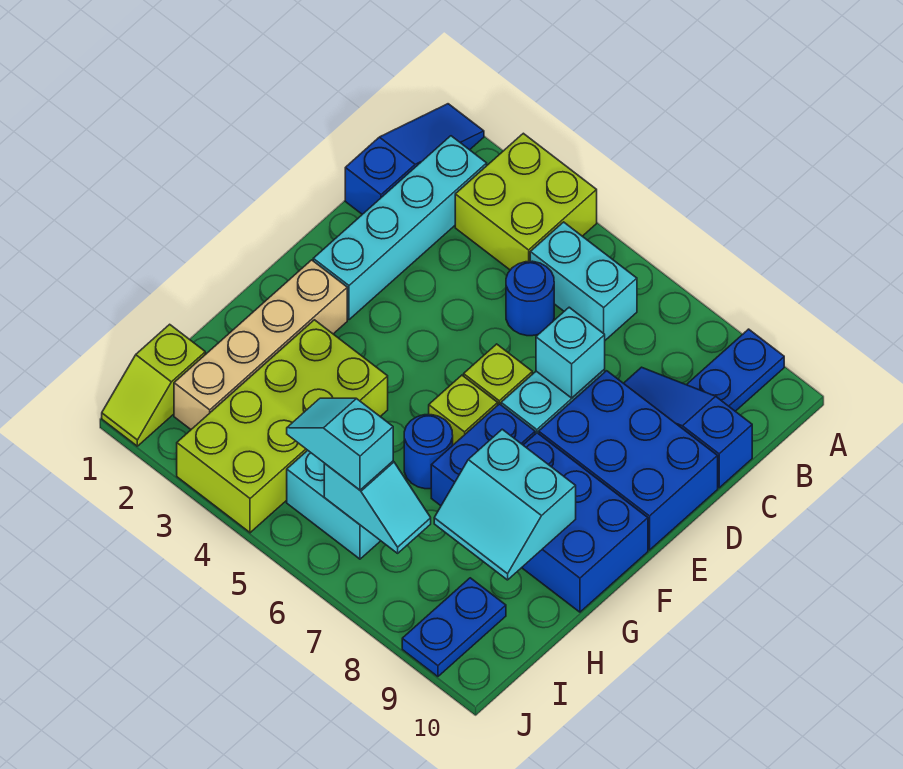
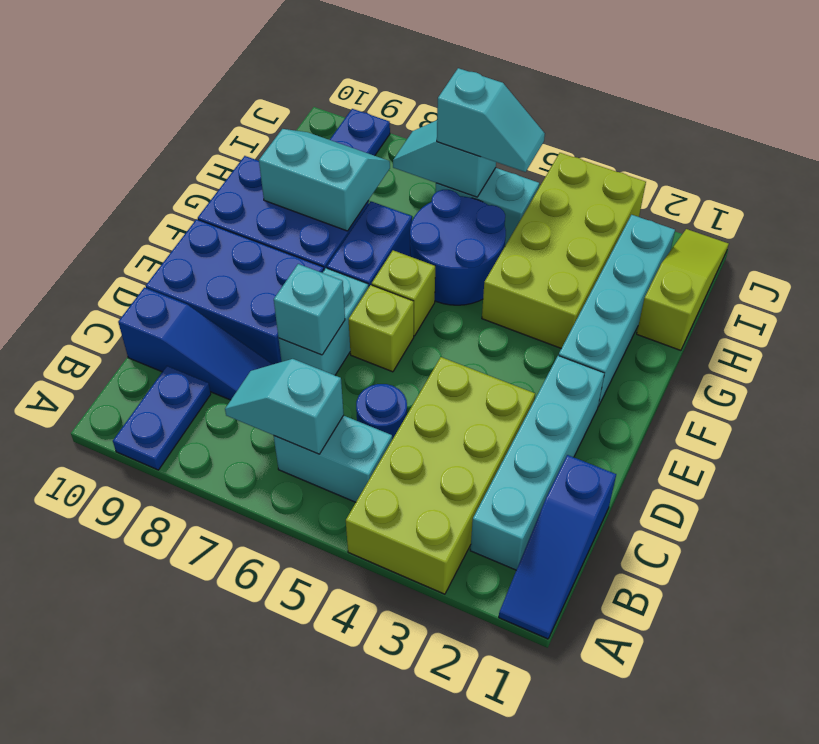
lime 2x2 brick [455,133,597,270] -> lime 2x4 brick [346,357,535,594]
none -> cyan 1x2 slope [225,359,344,454]
tan 1x4 brick [174,260,347,429] -> cyan 1x4 brick [559,215,675,406]
blue 1x1 round brick [404,415,453,489] -> blue 2x2 round brick [410,190,506,305]
lime 1x2 slope [102,324,205,446] -> lime 1x3 slope [637,229,729,350]

